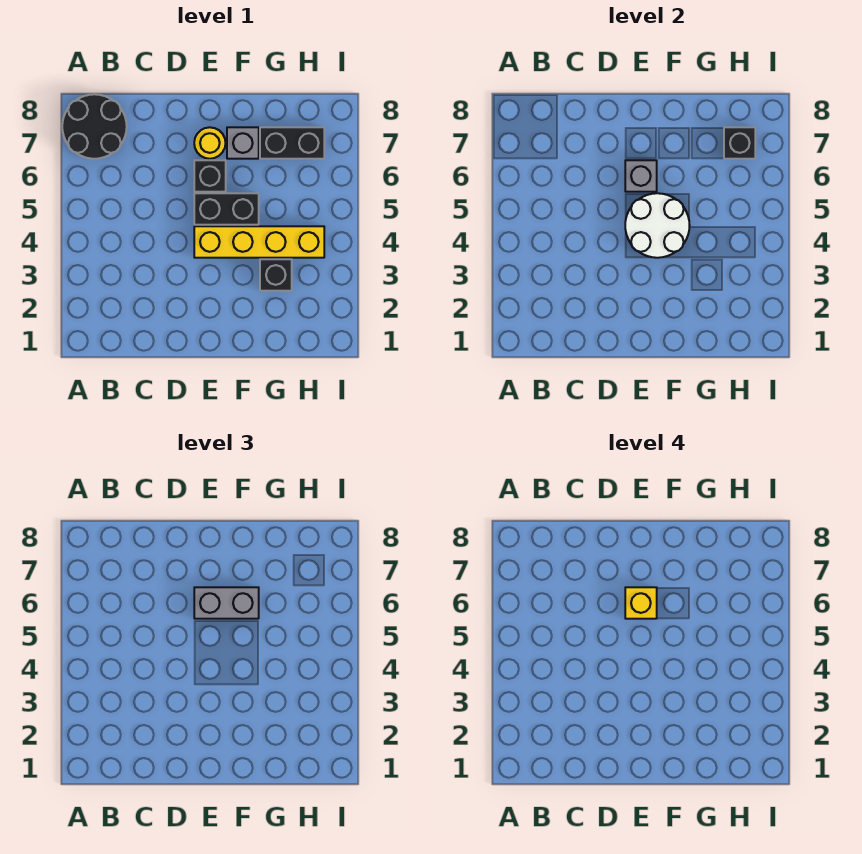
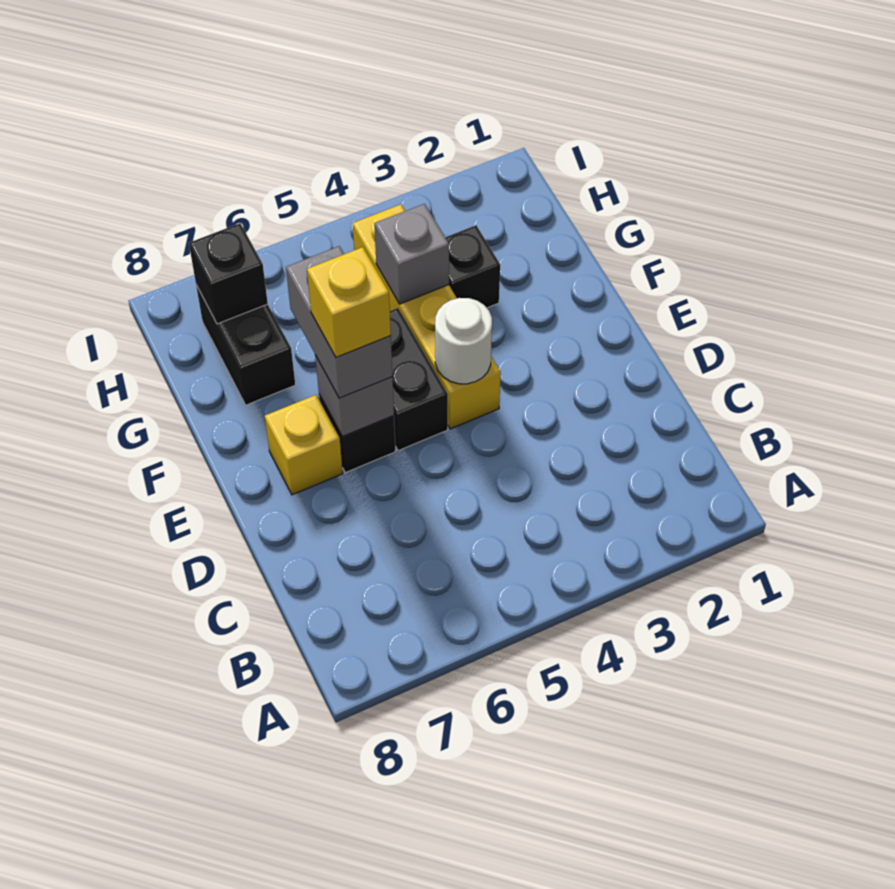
black 2x2 round brick [62,94,127,159] -> none
white 2x2 round brick [625,193,690,258] -> white 1x1 round brick [435,298,492,384]
yellow 1x1 round brick [194,127,226,159] -> yellow 1x1 brick [265,395,343,495]
grey 1x1 brick [227,127,259,159] -> grey 1x1 brick moved to [374,204,449,304]

